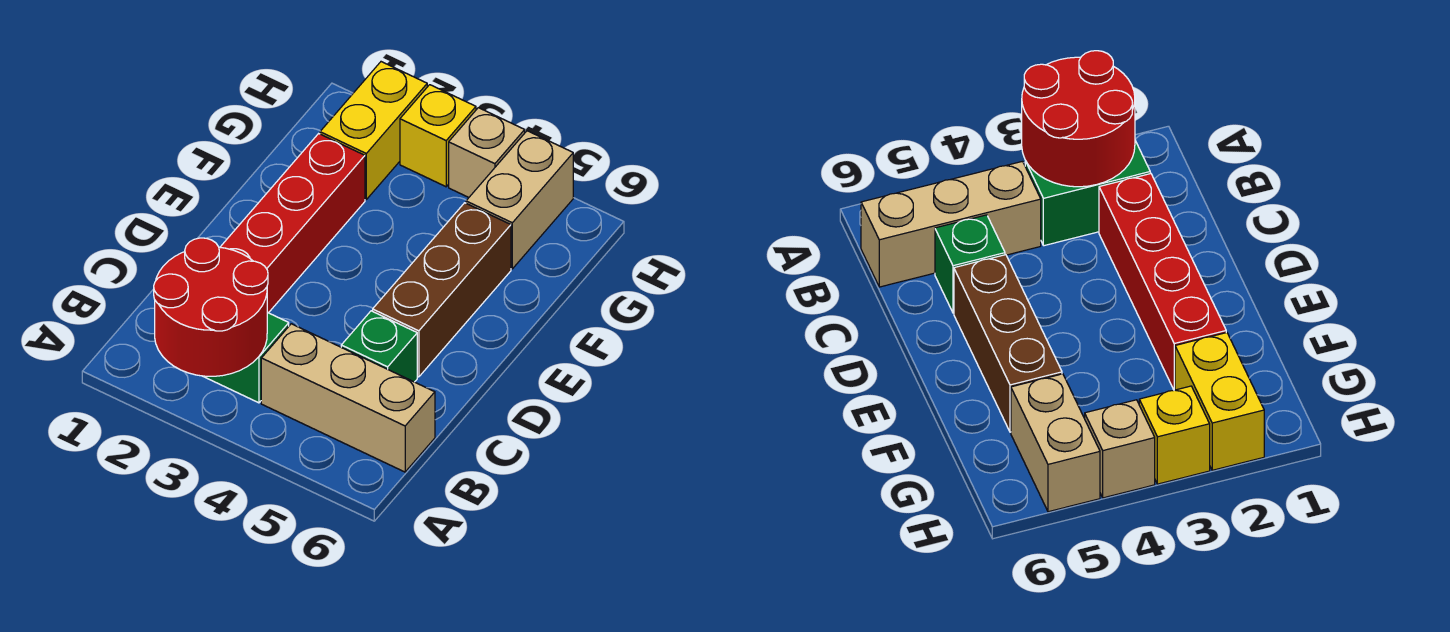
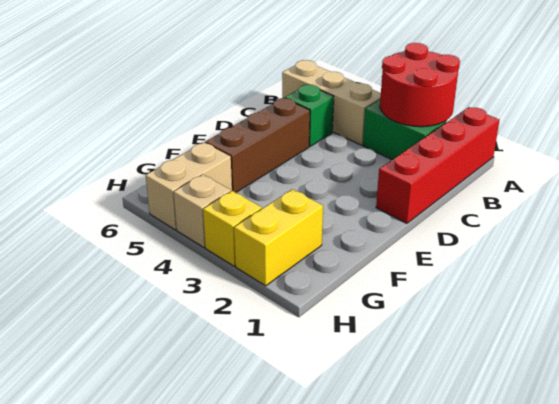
red 1x4 brick [220,134,365,313] -> red 1x4 brick moved to [376,107,500,223]

